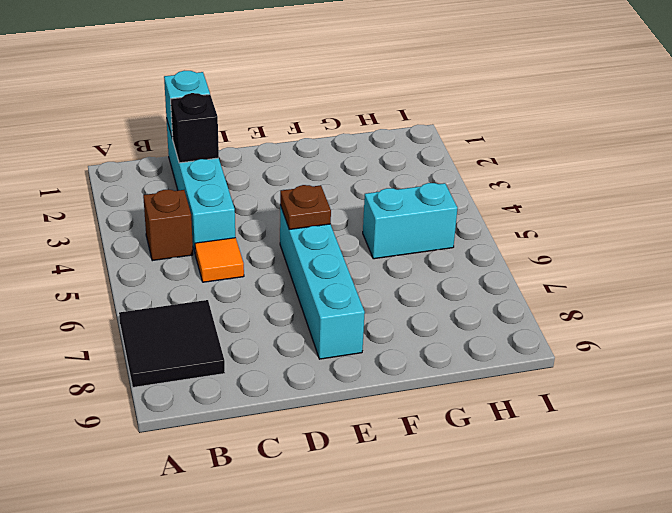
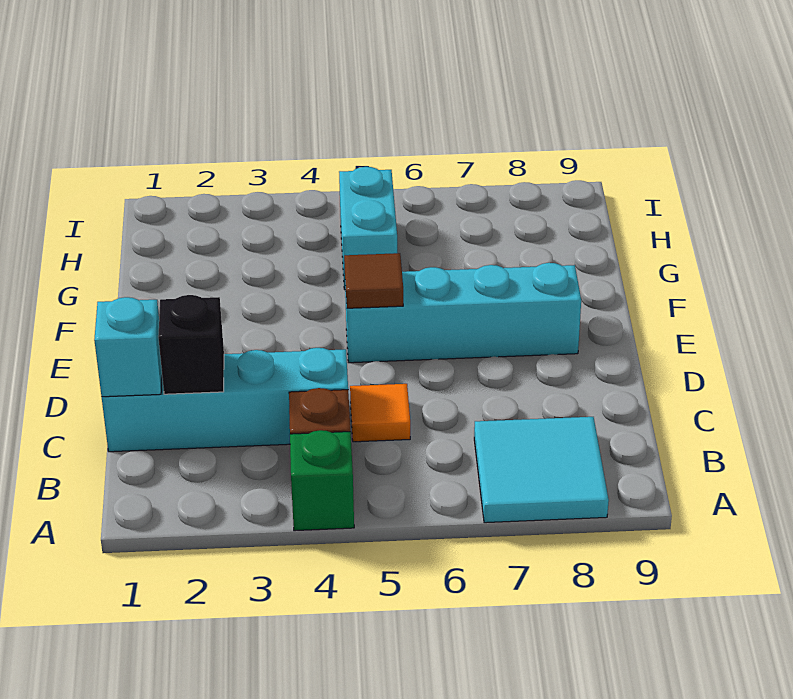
none -> green 1x1 brick [290,430,354,531]
black 2x2 tile [119,300,225,387] -> cyan 2x2 tile [474,417,609,523]
brown 1x1 plate [280,185,331,229] -> brown 1x1 tile [344,253,403,308]

